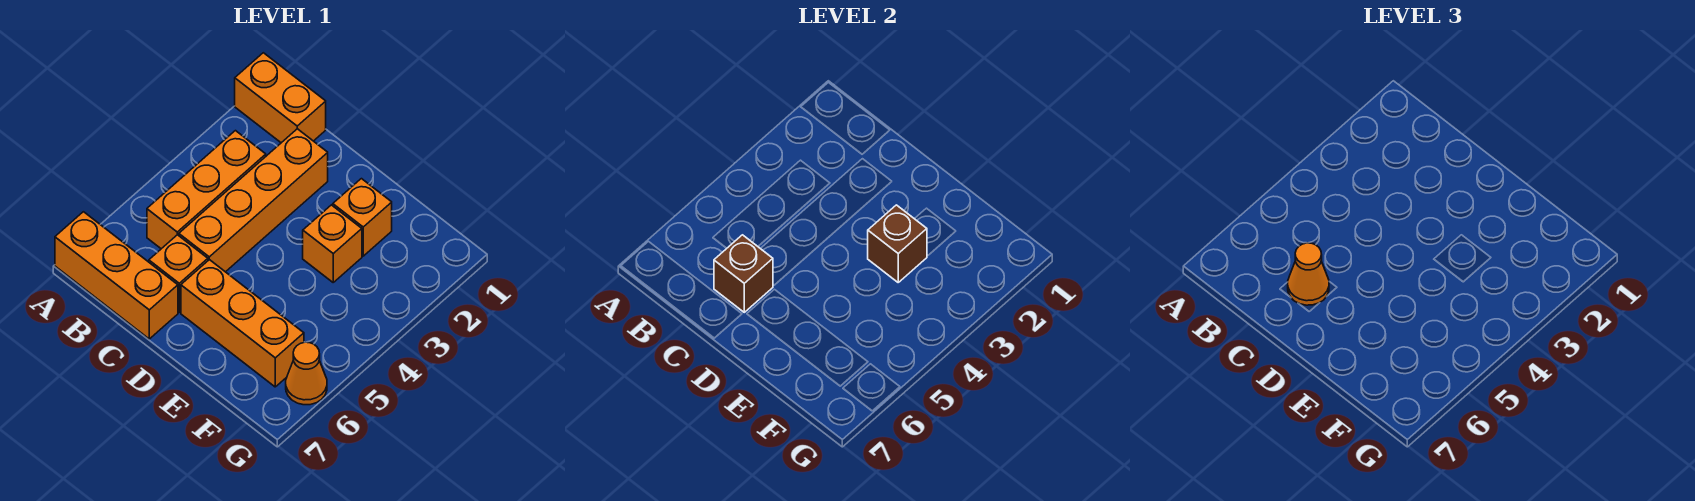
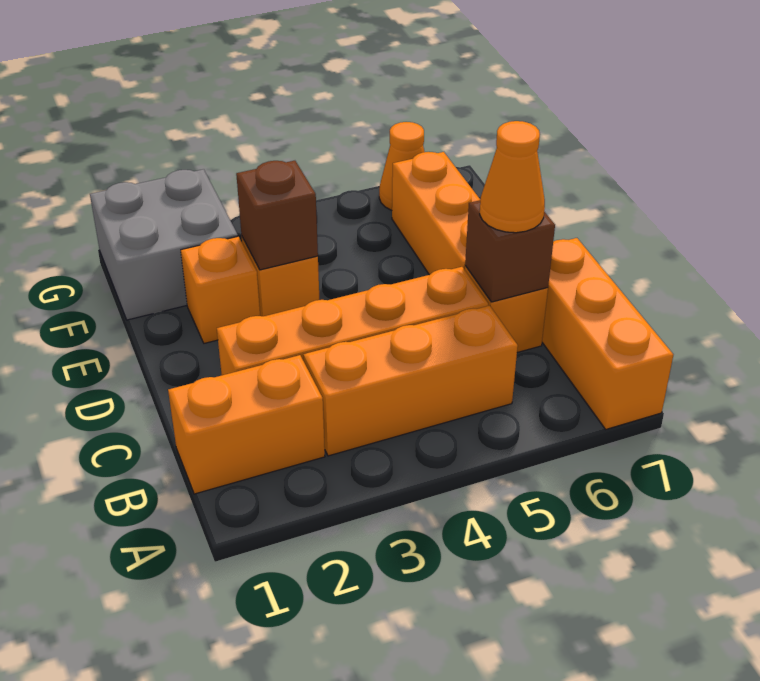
orange 1x2 brick [235,53,326,143] -> orange 1x2 brick turned to [168,355,325,494]
none -> grey 2x2 brick [90,169,238,320]

